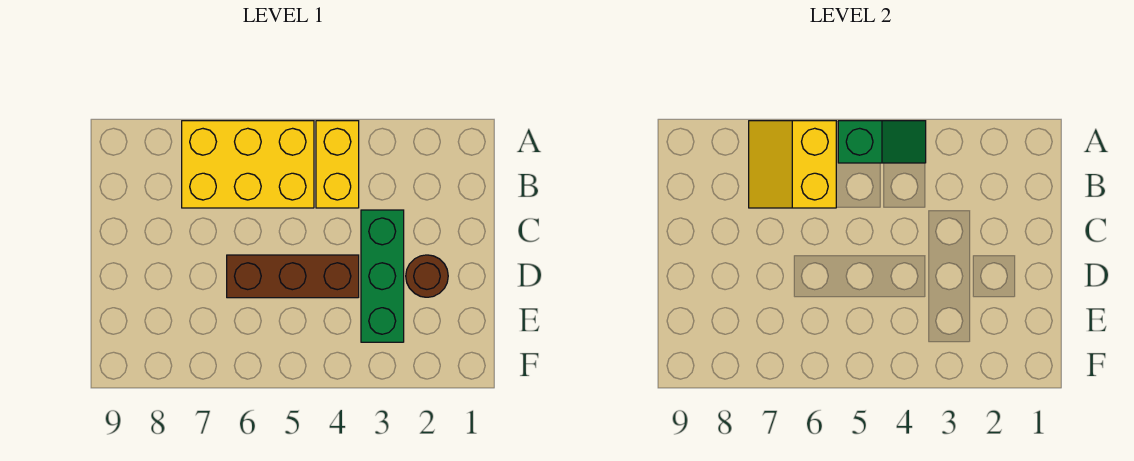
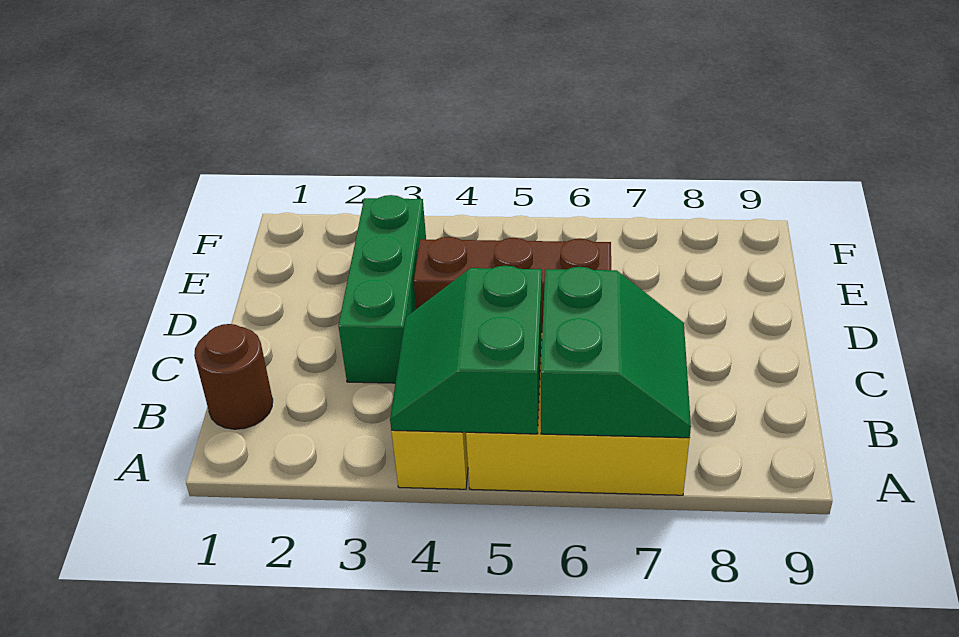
green 1x2 slope [838,121,926,163] -> green 2x2 slope [390,266,542,434]
yellow 2x2 slope [749,121,836,208] -> green 2x2 slope [541,267,691,438]
brown 1x1 round brick [406,255,448,297] -> brown 1x1 round brick moved to [194,324,273,429]

